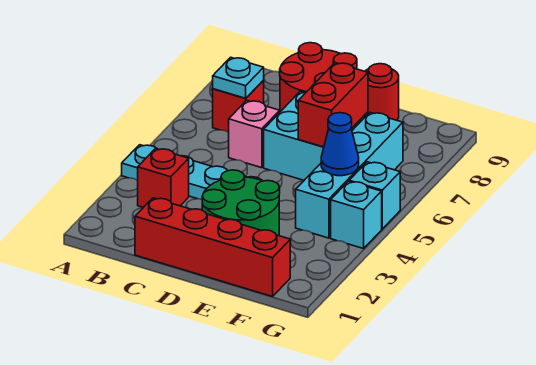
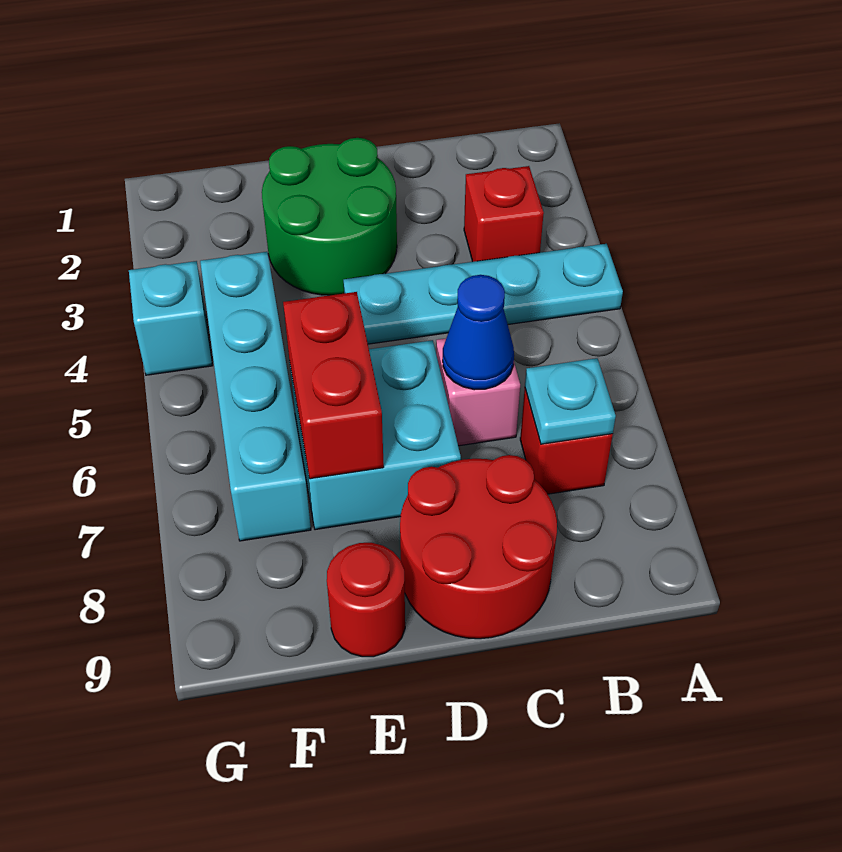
red 1x4 brick [135,198,290,297] -> none
blue 1x1 cone [321,113,359,176] -> blue 1x1 cone moved to [443,275,514,390]
cyan 1x1 brick [349,162,400,229] -> none

